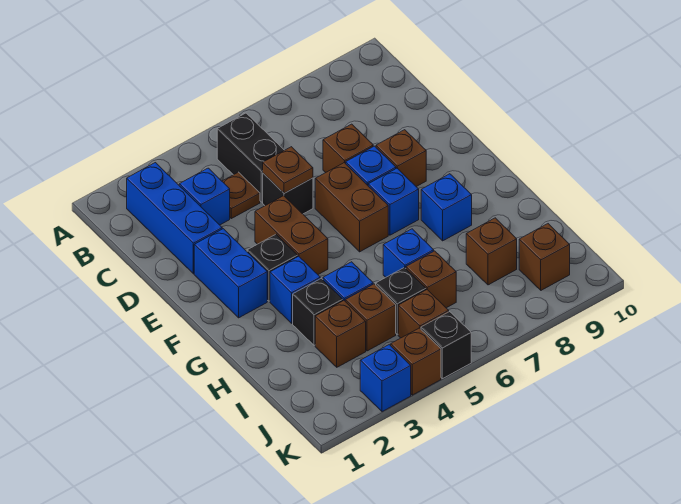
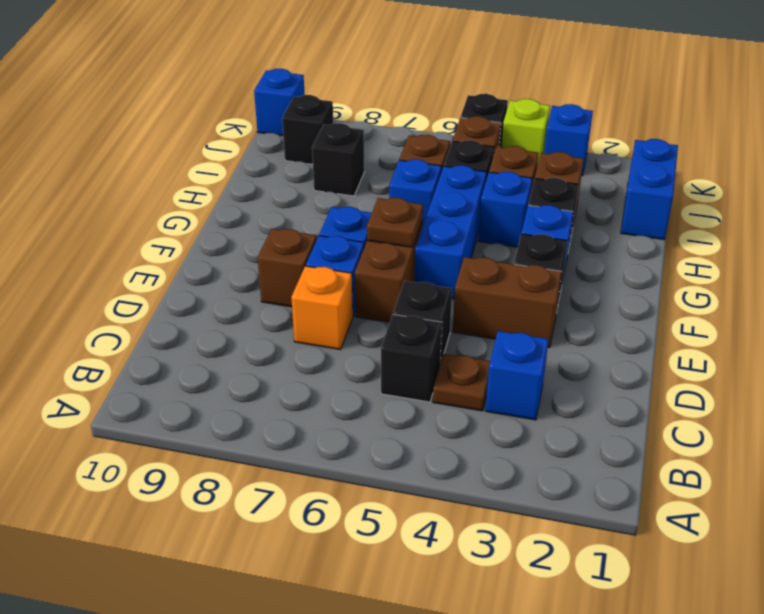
blue 1x3 brick [127,163,222,274] -> blue 1x3 brick moved to [414,165,486,299]
black 1x2 brick [217,113,284,202] -> black 1x1 brick [381,315,442,402]
brown 1x1 plate [263,147,313,193] -> brown 1x1 plate moved to [367,198,423,247]
brown 1x1 brick [323,124,373,173] -> orange 1x1 brick [291,266,353,350]
blue 1x2 brick [194,229,267,318] -> blue 1x2 brick moved to [621,139,678,240]
brown 1x2 brick [255,196,328,274] -> brown 1x2 brick turned to [453,257,562,348]
blue 1x1 brick [421,174,472,241] -> blue 1x1 brick moved to [254,69,305,136]
brown 1x1 brick [466,218,517,285] -> black 1x1 brick [312,123,364,196]
brown 1x1 brick [519,224,570,290] -> black 1x1 brick [282,95,333,164]
brown 1x1 brick [391,328,441,395] -> lime 1x1 brick [501,99,550,166]

